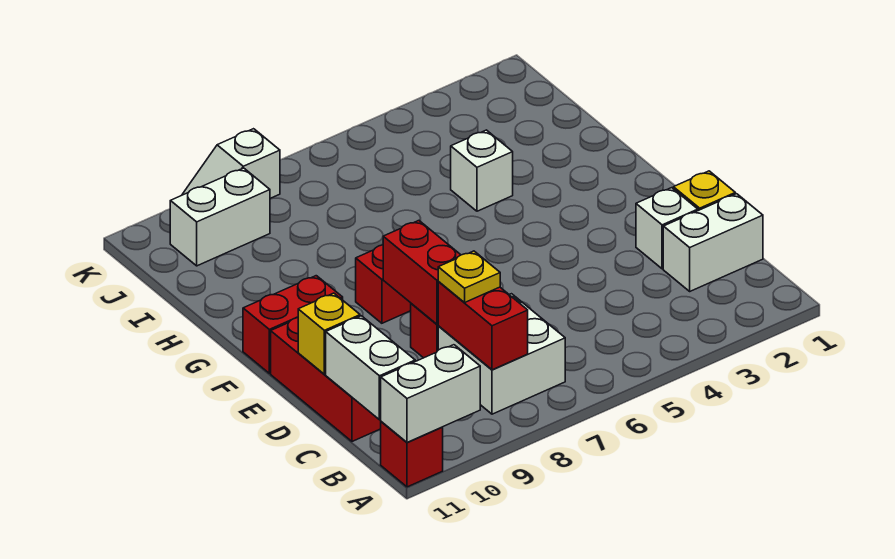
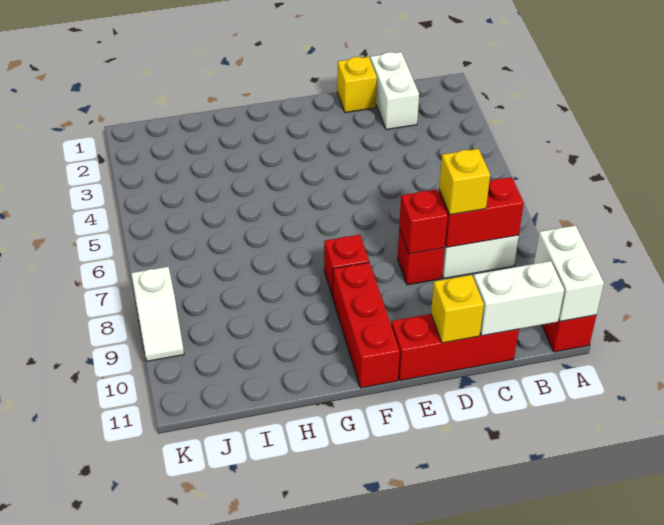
yellow 1x1 plate [438,251,500,302] -> yellow 1x1 brick [439,149,490,215]
white 1x1 brick [636,188,698,269] -> none
red 1x2 brick [383,221,460,324] -> red 1x1 brick [399,189,448,254]
red 1x2 brick [243,276,343,373] -> red 1x3 brick [333,263,400,388]
white 1x1 brick [451,130,513,211] -> none
white 1x2 brick [170,168,270,266] -> none

